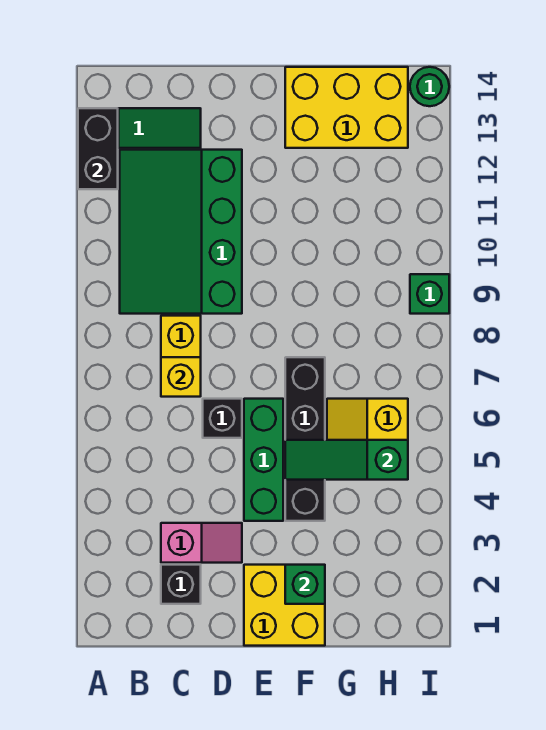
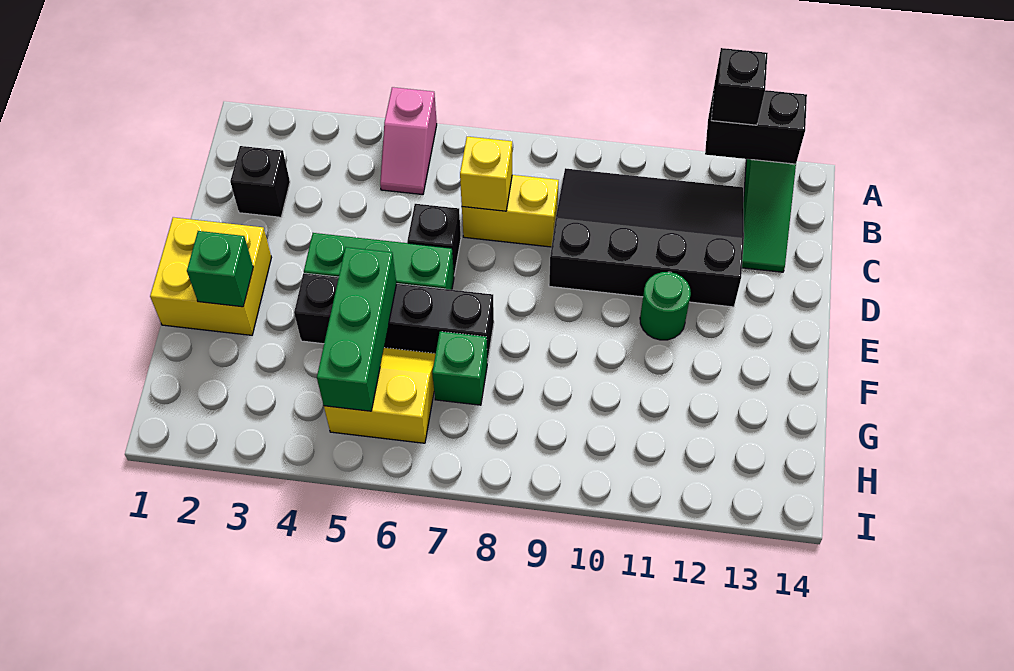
none -> black 1x1 brick [711,48,768,125]
green 3x4 slope [120,150,242,314] -> black 3x4 slope [549,168,744,307]
pink 1x2 slope [161,523,242,563] -> pink 1x2 slope moved to [380,87,437,195]
green 1x3 slope [285,440,408,480] -> green 1x3 brick [317,247,397,411]
yellow 2x3 brick [285,67,408,148] -> none
green 1x1 brick [410,274,449,314] -> green 1x1 brick moved to [432,332,487,405]
green 1x1 round brick [410,67,449,106] -> green 1x1 round brick moved to [640,272,691,340]

